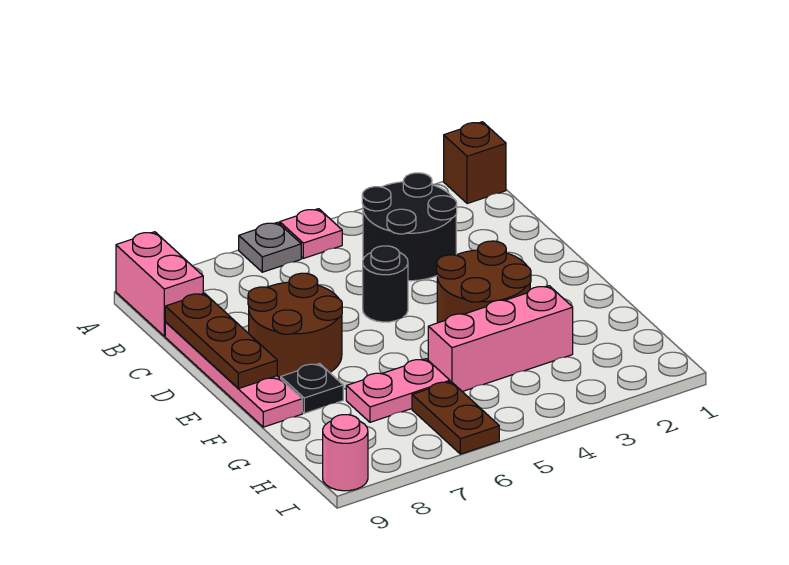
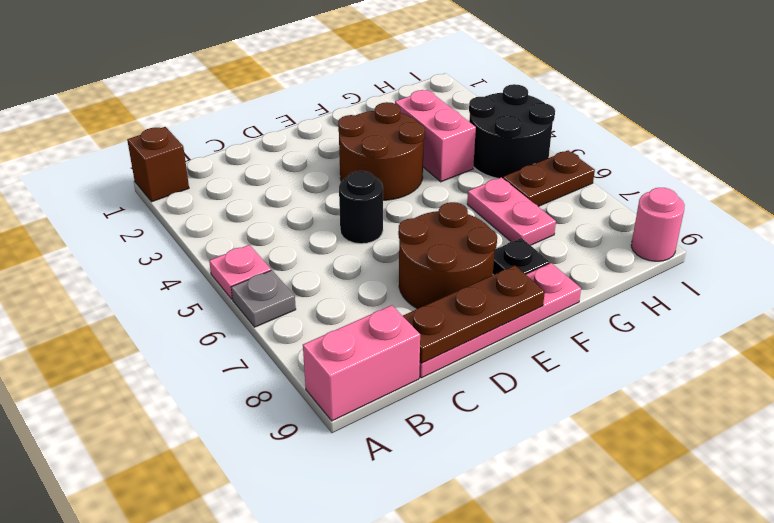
black 2x2 round brick [362,173,457,281] -> black 2x2 round brick moved to [469,84,555,178]
pink 1x3 brick [428,286,573,392] -> pink 1x2 brick [395,90,476,182]

